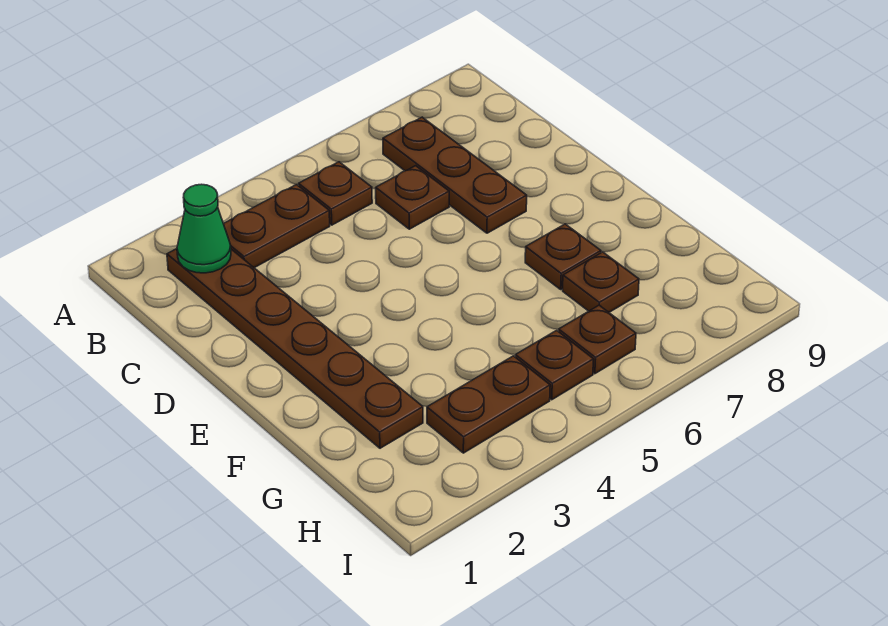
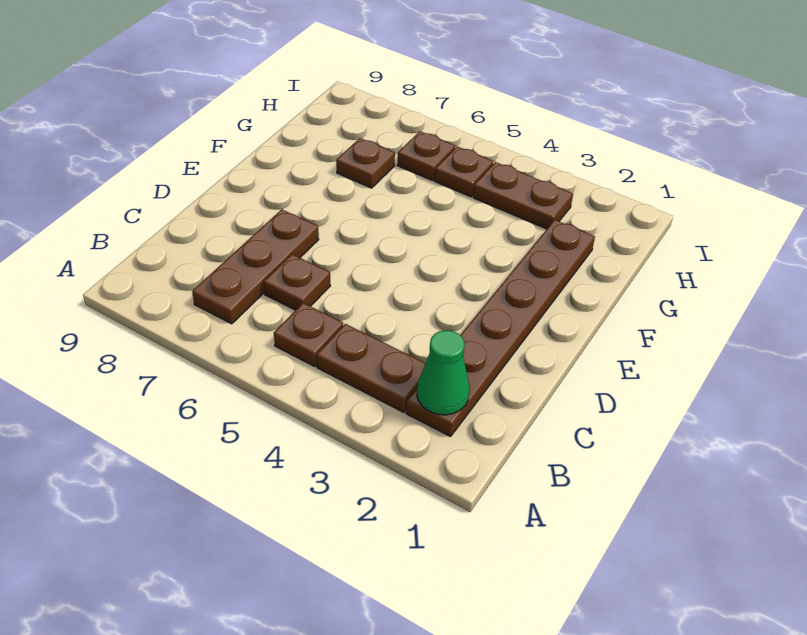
brown 1x1 plate [525,224,601,289] -> none

